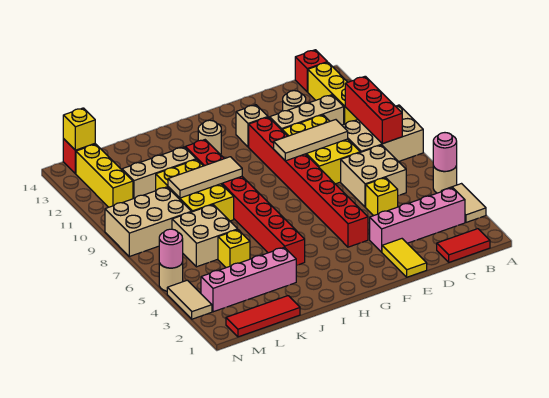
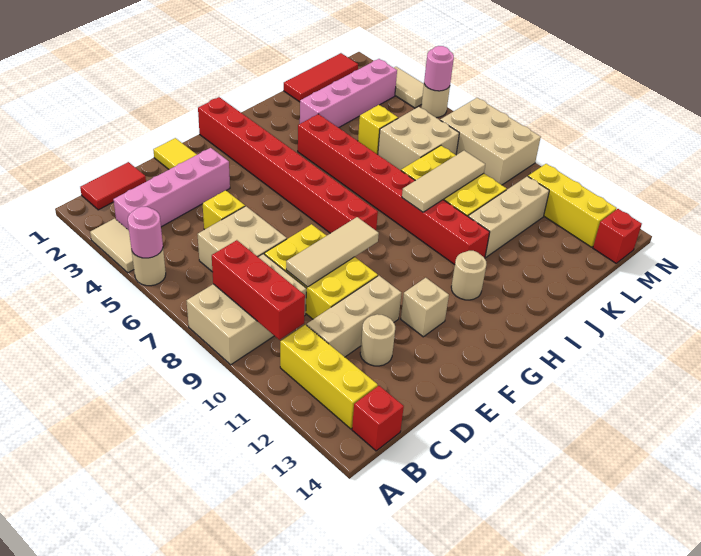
red 1x8 brick [249,117,368,247] -> red 1x8 brick moved to [198,97,378,233]
tan 2x3 brick [105,187,192,256] -> tan 2x3 brick turned to [440,98,541,185]
yellow 1x1 brick [63,108,95,150] -> none

